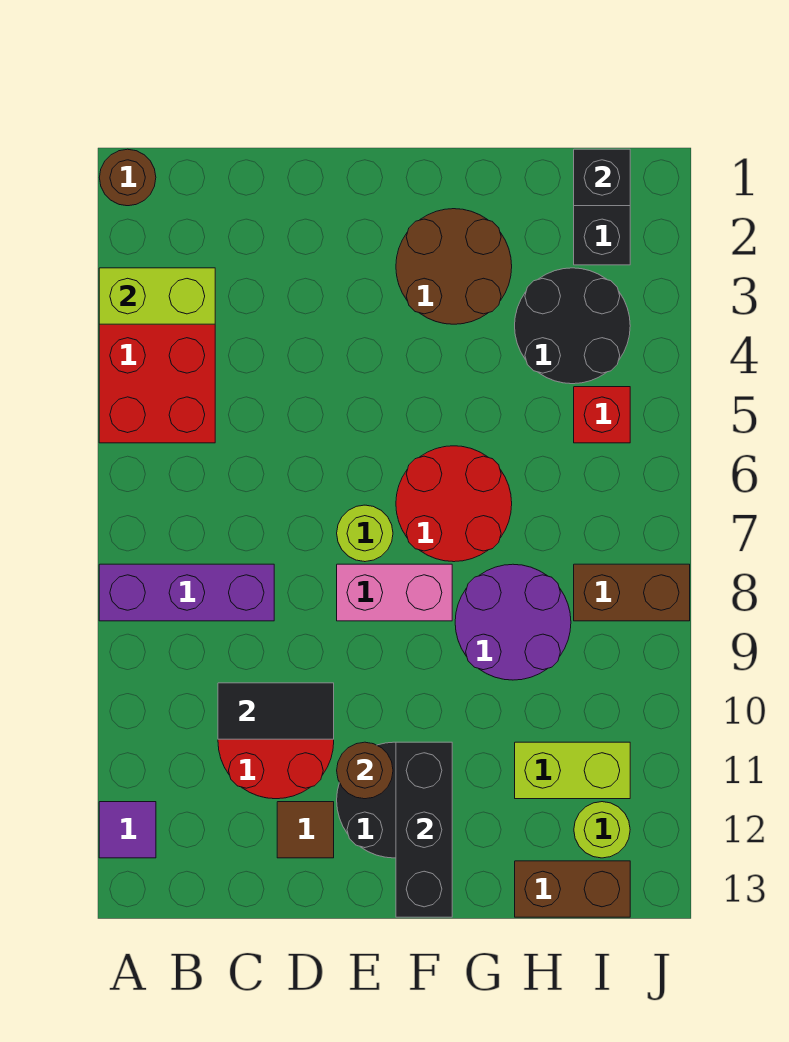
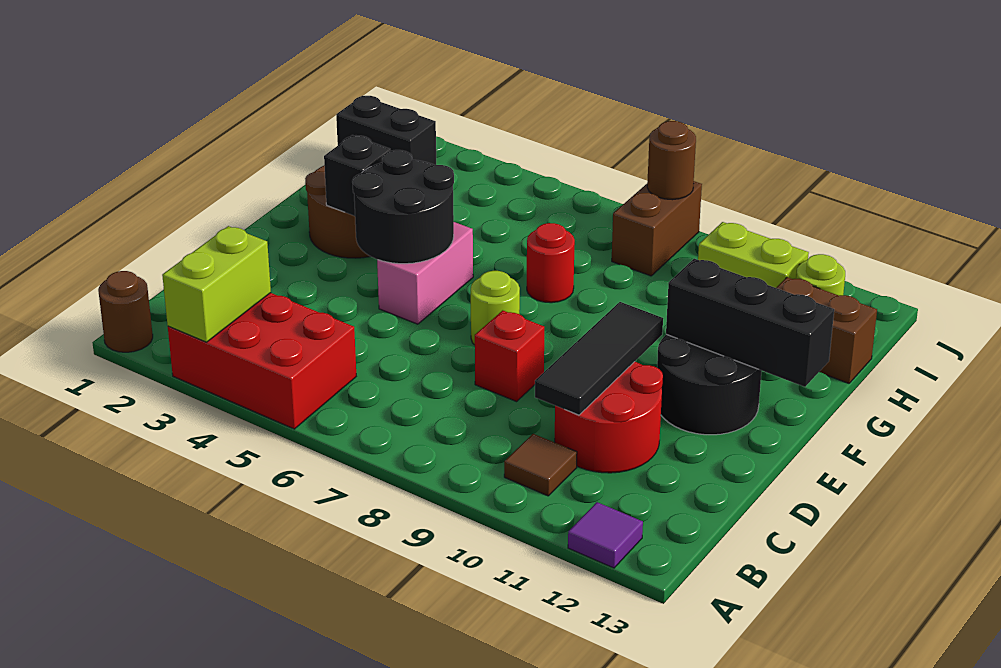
purple 1x3 brick [99,564,274,621] -> none
black 1x2 tile [218,683,334,739] -> black 1x3 tile [535,302,663,415]
brown 1x1 tile [277,802,334,858] -> brown 1x1 tile moved to [504,434,577,496]
pink 1x2 brick [337,564,452,621] -> pink 1x2 brick moved to [377,222,473,324]
brown 1x1 round brick [337,742,393,799] -> brown 1x1 round brick moved to [647,121,696,200]
red 2x2 round brick [396,446,512,562] -> red 1x1 round brick [527,223,575,303]
purple 2x2 round brick [455,564,571,680] -> none
black 2x2 round brick [515,268,630,384] -> black 2x2 round brick moved to [352,150,454,264]
lime 1x2 brick [515,742,630,799] -> lime 1x2 brick turned to [698,222,809,288]
brown 1x2 brick [515,861,630,917] -> brown 1x2 brick turned to [776,277,877,383]
black 1x1 brick [574,149,630,206] -> black 1x1 brick moved to [324,135,390,216]
red 1x1 brick [574,387,630,443] -> red 1x1 brick moved to [475,310,544,402]

